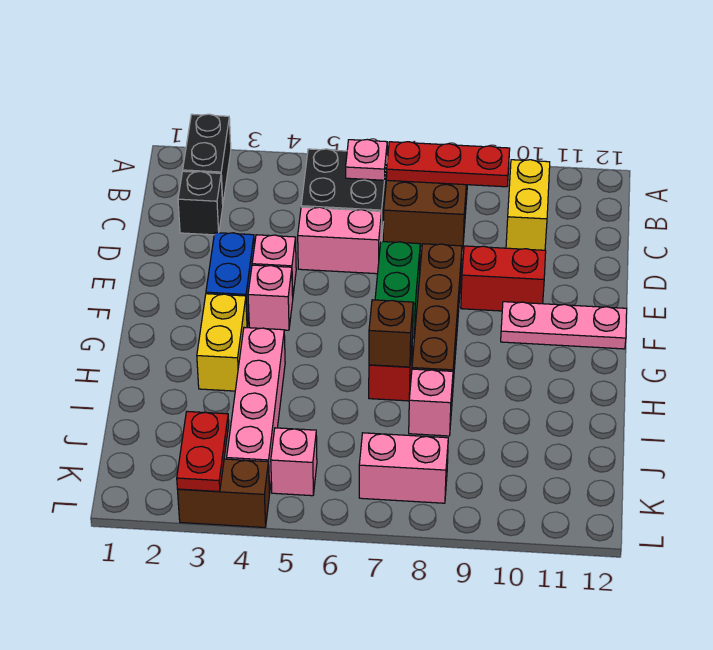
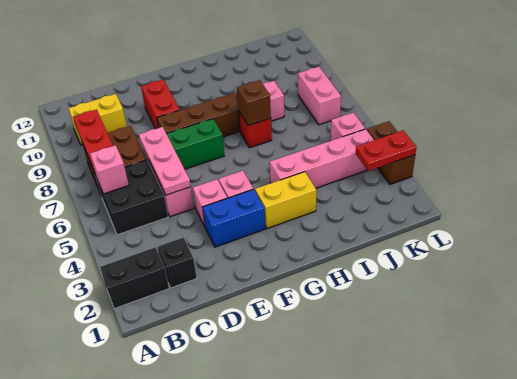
pink 1x1 plate [346,139,387,180] -> pink 1x1 brick [90,145,129,194]
pink 1x3 plate [501,302,627,349] -> pink 1x3 plate moved to [139,127,191,195]

